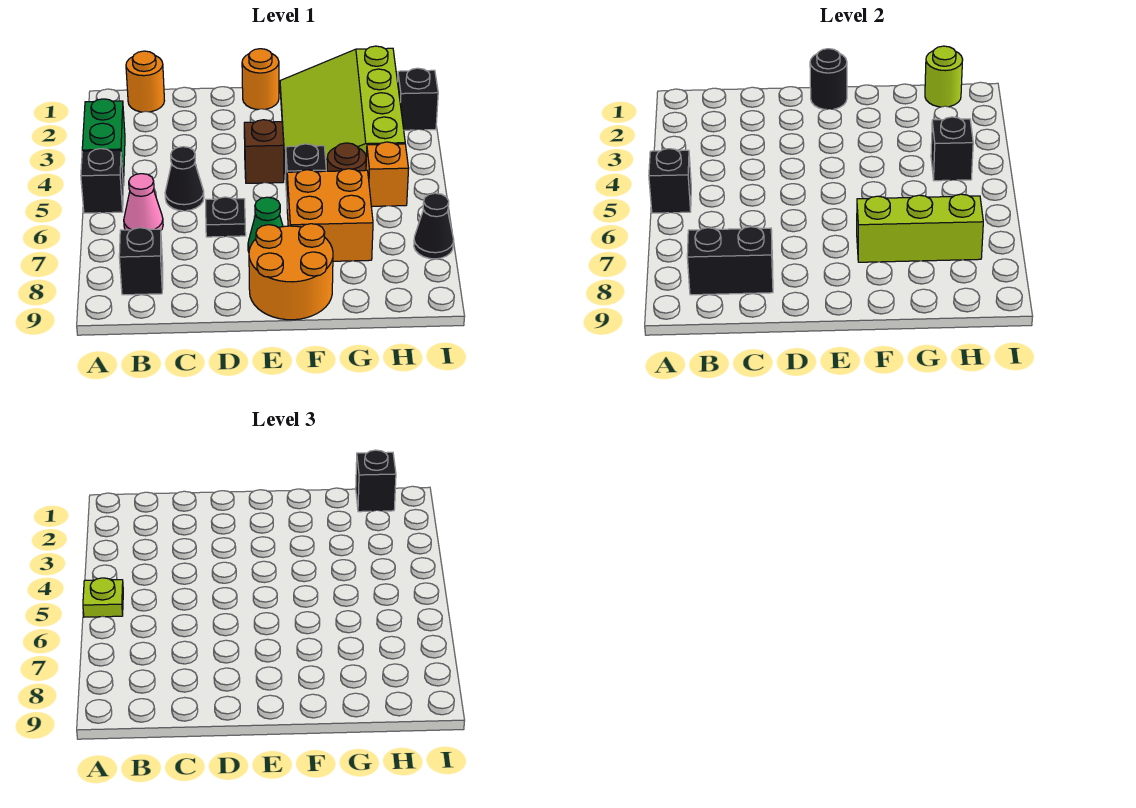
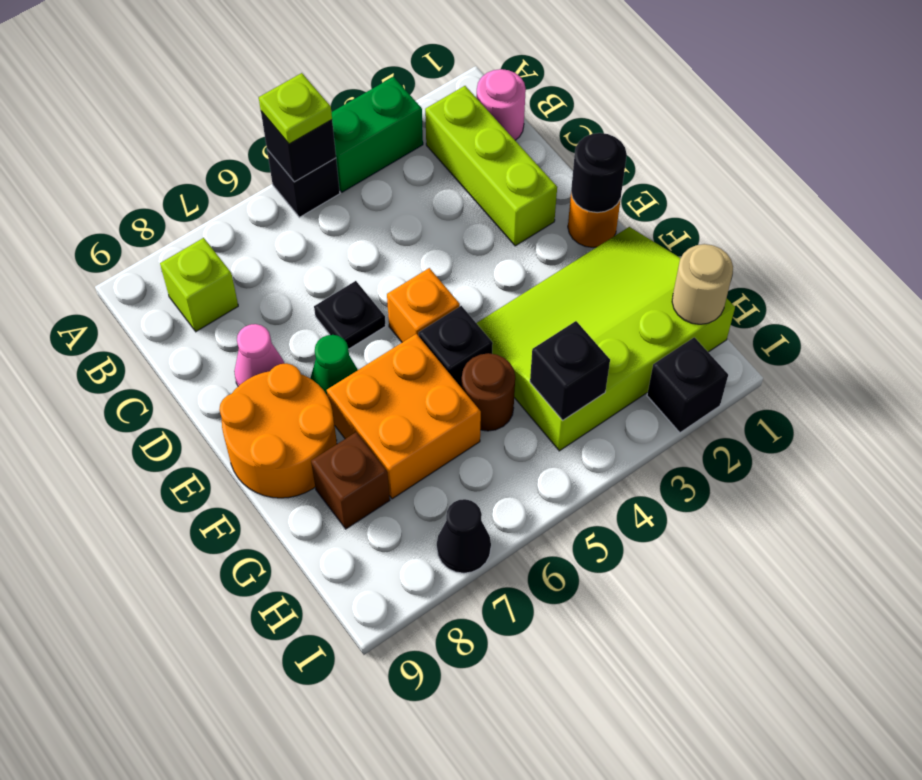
orange 1x1 round brick [126,51,164,112] -> pink 1x1 round brick [477,69,526,140]
pink 1x1 cone [124,174,163,230] -> pink 1x1 cone moved to [234,324,285,386]
black 1x1 brick [119,228,163,295] -> lime 1x1 brick [160,238,238,331]
black 1x2 brick [687,227,773,295] -> none
black 1x1 cone [165,147,204,211] -> none
brown 1x1 brick [244,120,284,183] -> brown 1x1 brick moved to [311,432,390,529]
lime 1x3 brick [857,194,983,262] -> lime 1x3 brick moved to [425,86,557,246]
lime 1x1 round brick [925,46,963,107] -> tan 1x1 round brick [672,244,733,324]
black 1x1 brick [356,450,396,512] -> none
orange 1x1 brick [366,142,409,206] -> orange 1x1 brick moved to [387,268,460,342]

